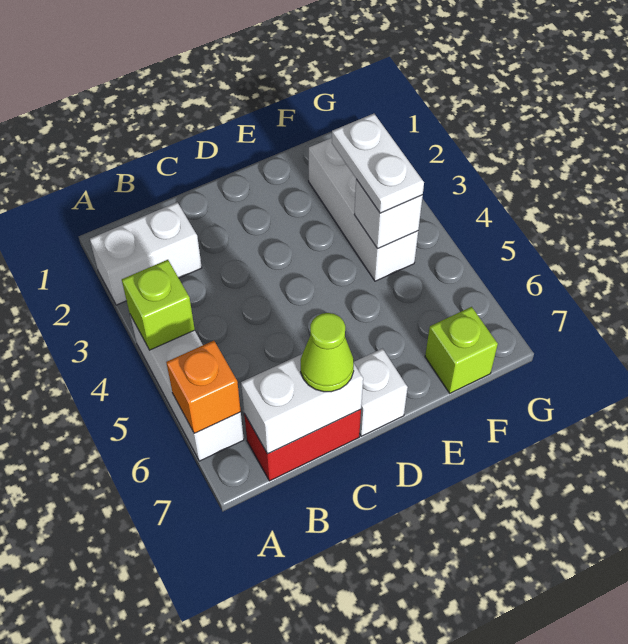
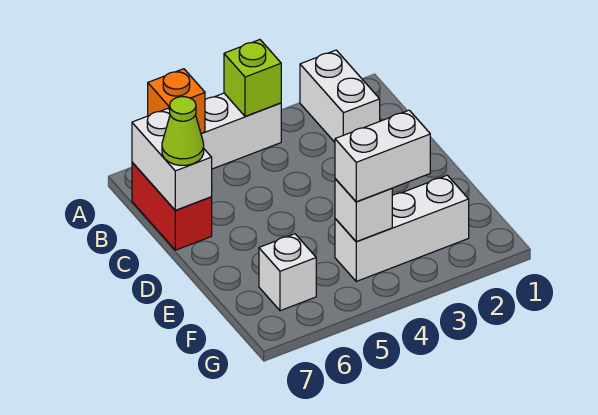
white 1x1 brick [354,349,408,436] -> white 1x1 brick moved to [259,234,316,311]
white 1x2 plate [332,114,424,213] -> white 1x2 brick [335,110,430,202]
lime 1x1 brick [425,307,498,393] -> none

